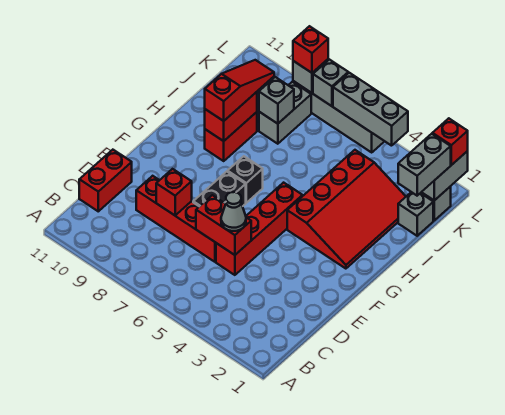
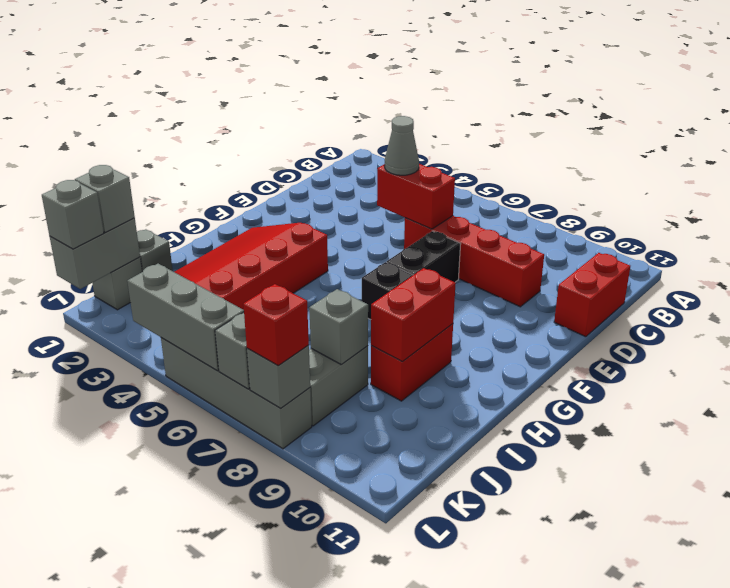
red 1x4 brick [216,183,303,275] -> none
red 1x1 brick [156,169,192,215] -> none
red 1x3 slope [205,60,274,121] -> none
grey 1x2 brick [398,134,451,196] -> grey 1x1 brick [75,165,135,232]
red 1x1 brick [432,118,468,165] -> grey 1x1 brick [42,180,104,249]

